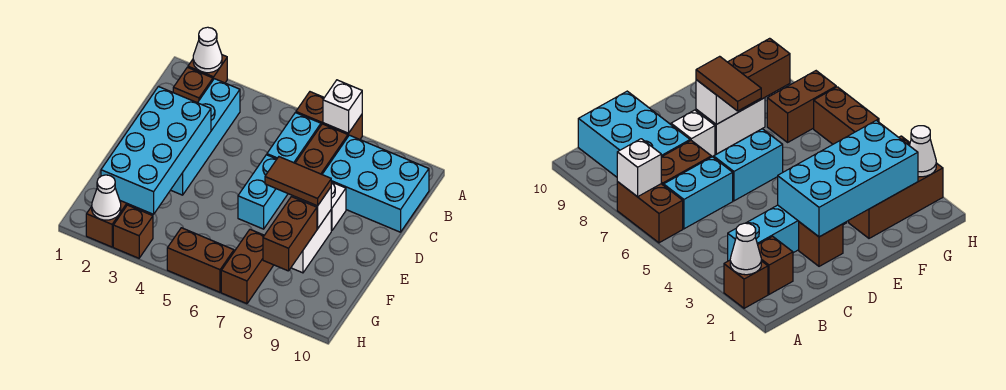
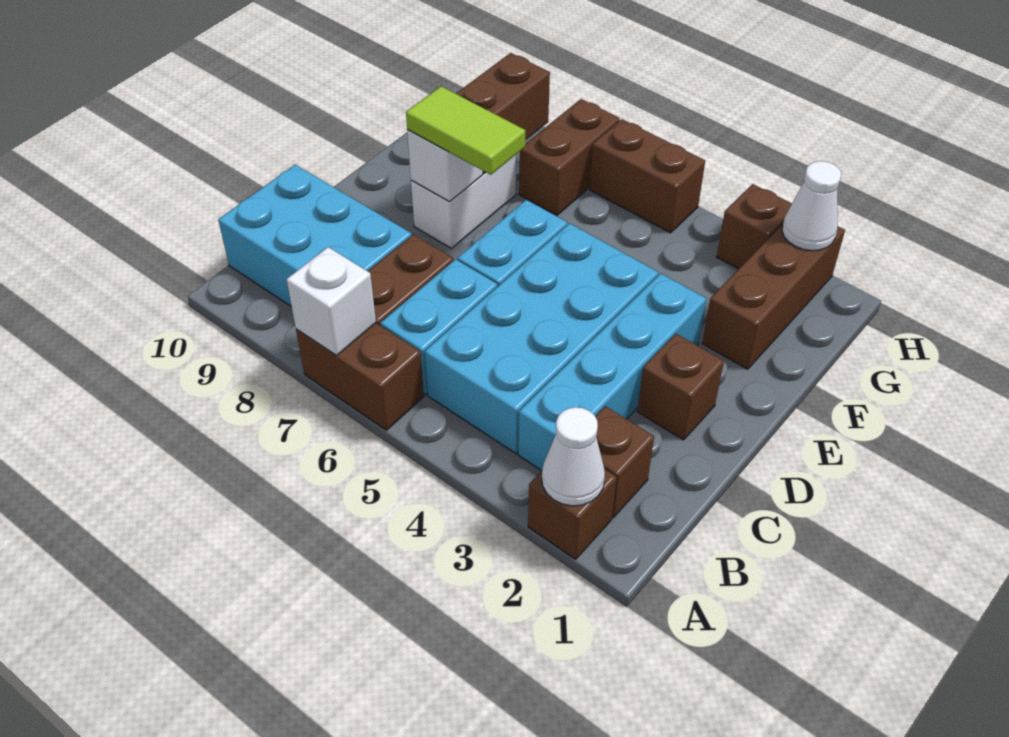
cyan 2x4 brick [101,86,211,214] -> cyan 2x4 brick moved to [425,223,658,454]
white 1x1 brick [331,182,346,231] -> none
brown 1x2 tile [265,157,331,206] -> lime 1x2 tile [406,86,525,175]

